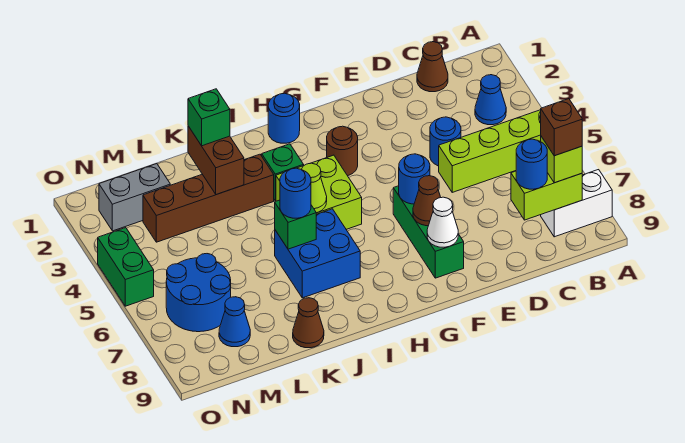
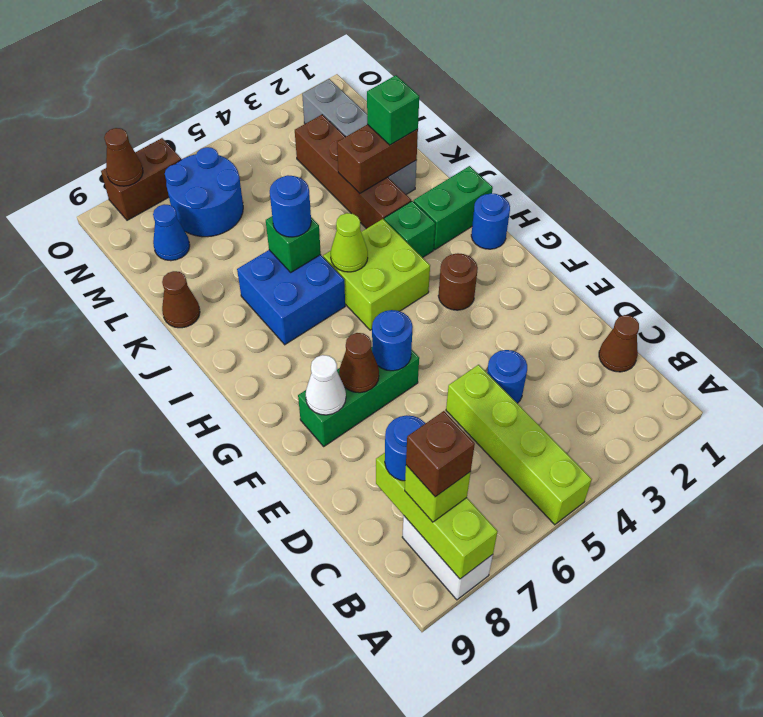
blue 1x1 cone [475,75,506,125] -> none
lime 1x2 brick [511,171,582,220] -> lime 1x3 brick [376,453,498,579]
grey 1x2 brick [99,164,170,231] -> grey 1x4 brick [302,79,417,194]
green 1x2 brick [98,228,154,306] -> green 1x2 brick moved to [414,166,493,250]
none -> brown 1x2 brick [101,138,181,220]
none -> brown 1x1 cone [104,128,143,186]

